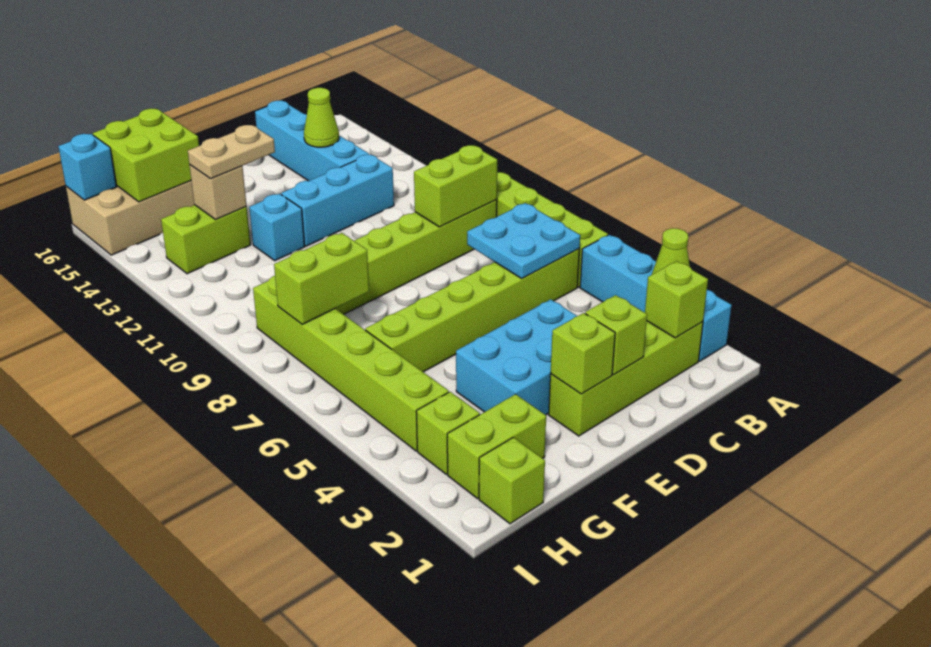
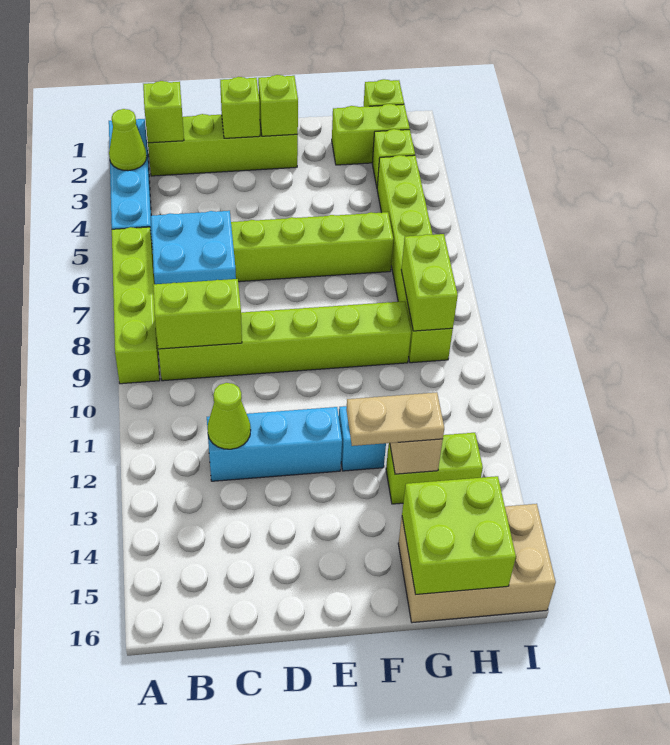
cyan 1x4 brick [255,101,369,181] -> none
lime 1x1 cone [304,88,339,147] -> lime 1x1 cone moved to [207,383,251,449]
cyan 2x3 brick [456,299,577,415] -> none
lime 1x2 brick [274,233,369,324] -> lime 1x2 brick turned to [401,234,458,331]
cyan 1x1 brick [58,134,117,200] -> none

